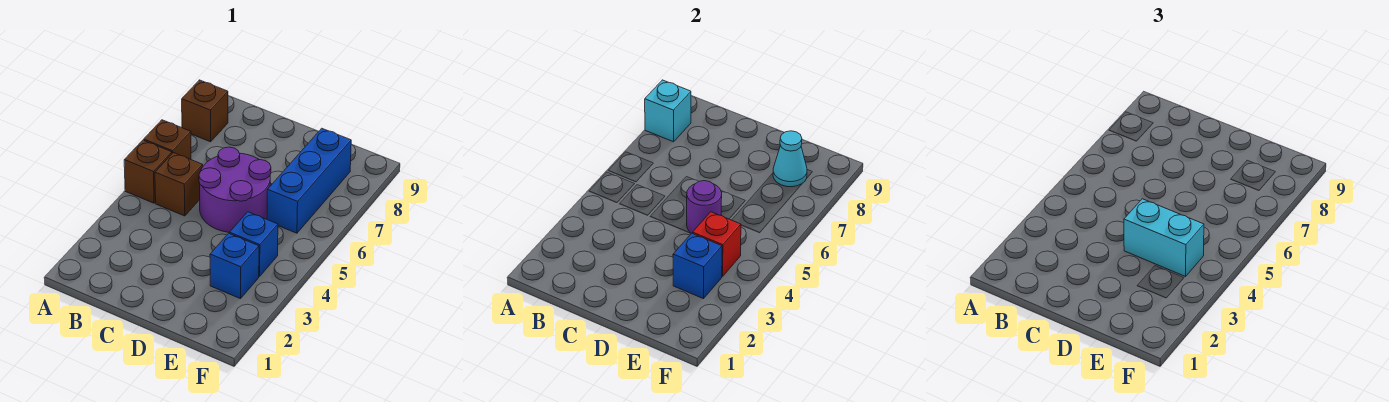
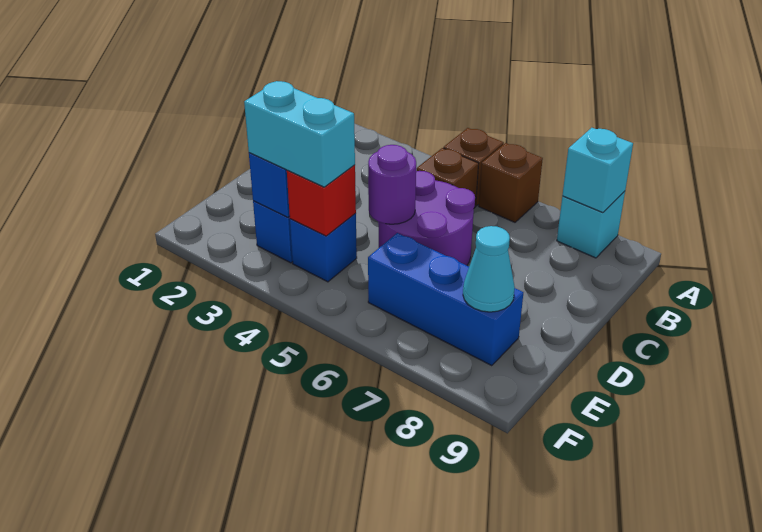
brown 1x1 brick [182,80,228,142] -> cyan 1x1 brick [557,191,625,258]
cyan 1x2 brick [1124,199,1204,277] -> cyan 1x2 brick turned to [244,81,355,187]

